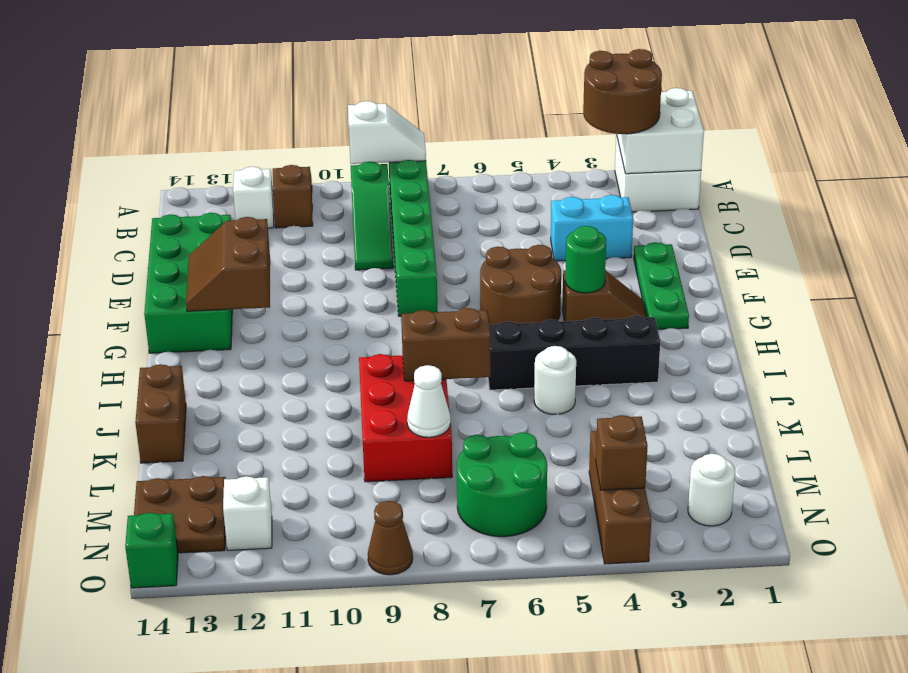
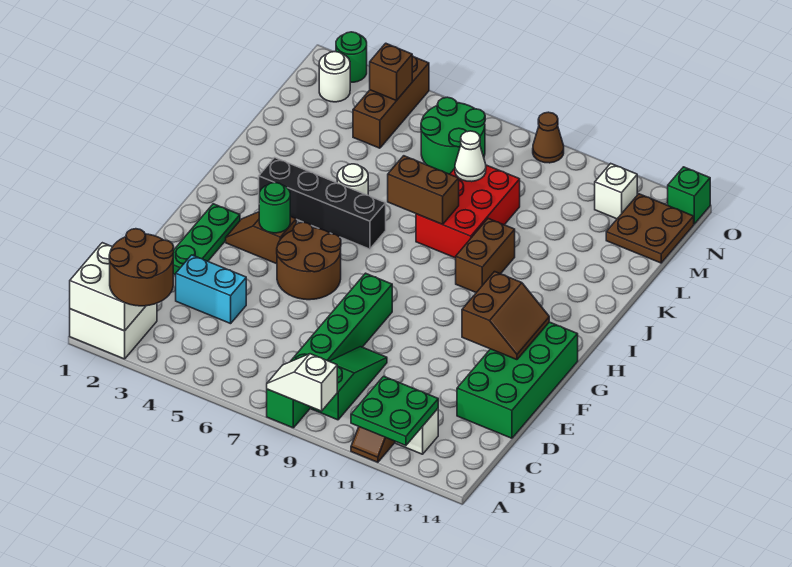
none -> green 2x2 plate [351,376,438,446]
brown 1x2 brick [135,364,186,463] -> brown 1x2 brick moved to [456,218,515,293]
none -> green 1x1 round brick [336,32,367,82]

